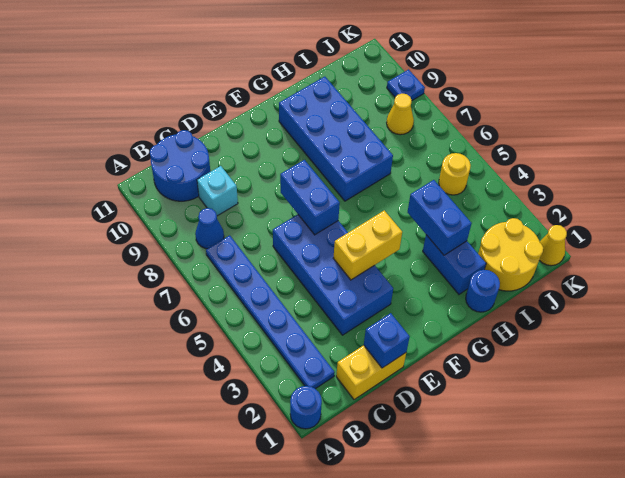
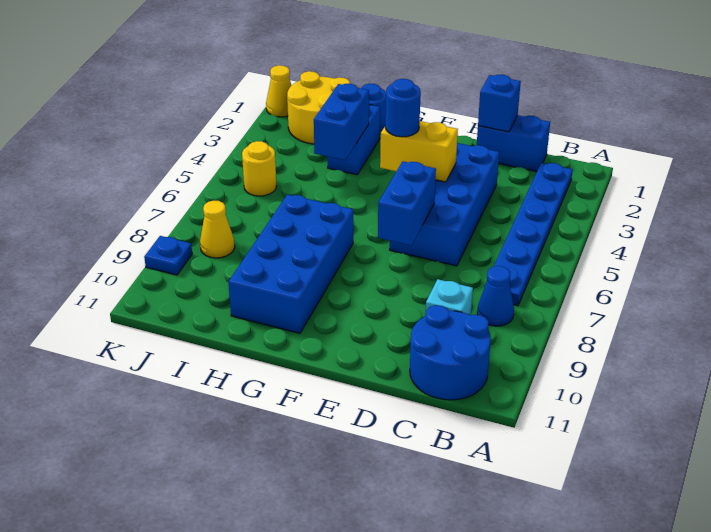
blue 1x1 round brick [290,386,322,429] -> blue 1x1 round brick moved to [385,79,421,137]
yellow 1x2 brick [336,345,406,400] -> blue 1x2 brick [477,115,550,171]

